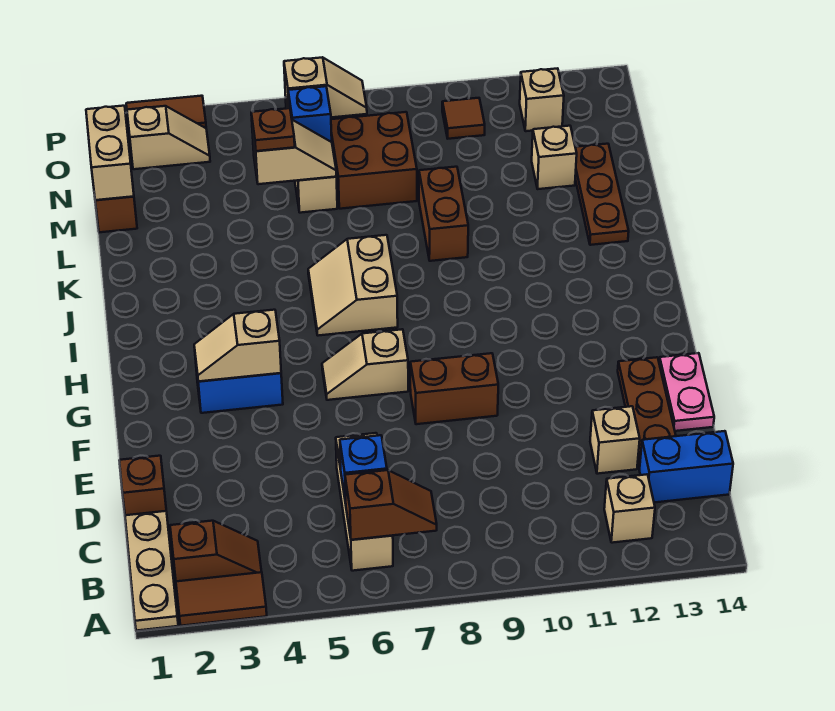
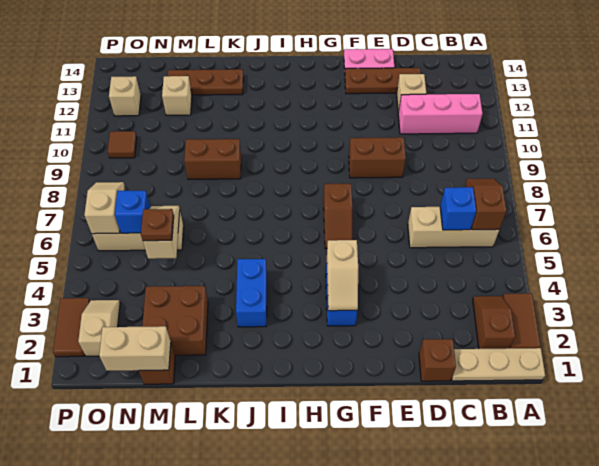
none -> pink 1x3 brick [398,94,483,134]
tan 1x1 brick [604,474,655,543] -> none
blue 1x2 brick [639,431,733,503] -> blue 1x2 brick moved to [236,259,267,327]
brown 1x2 brick [410,353,498,424] -> brown 1x2 brick turned to [349,137,406,178]
tan 1x2 slope [322,329,408,400] -> brown 1x2 slope [324,184,352,249]
tan 2x2 slope [308,235,398,336] -> none
brown 2x2 brick [331,112,417,209] -> brown 2x2 brick moved to [142,286,208,355]

